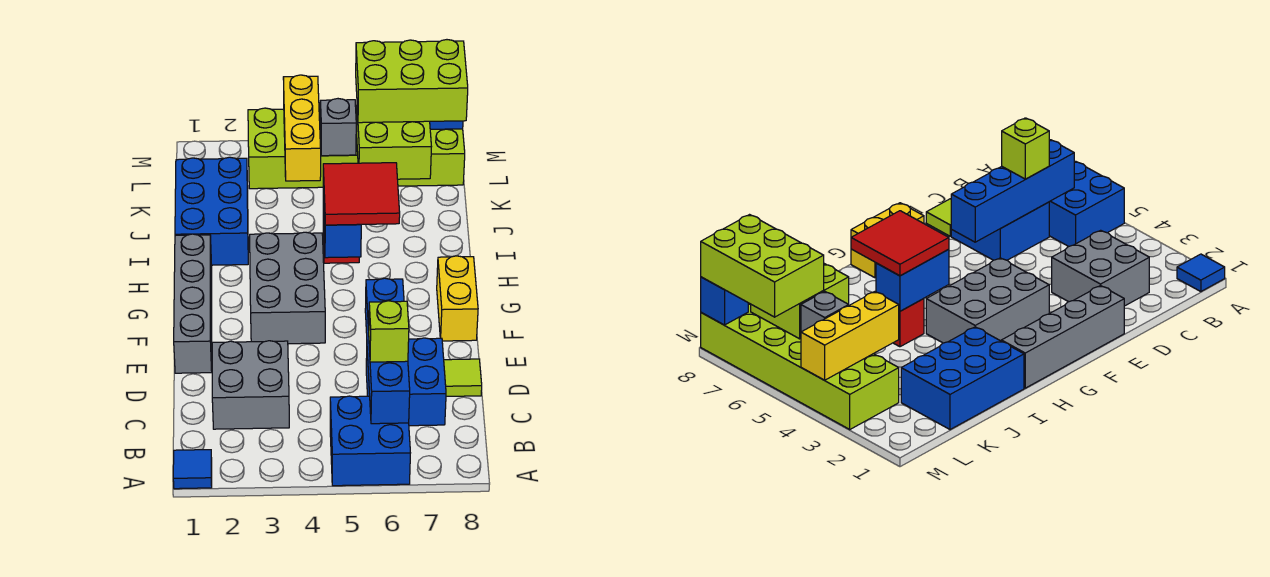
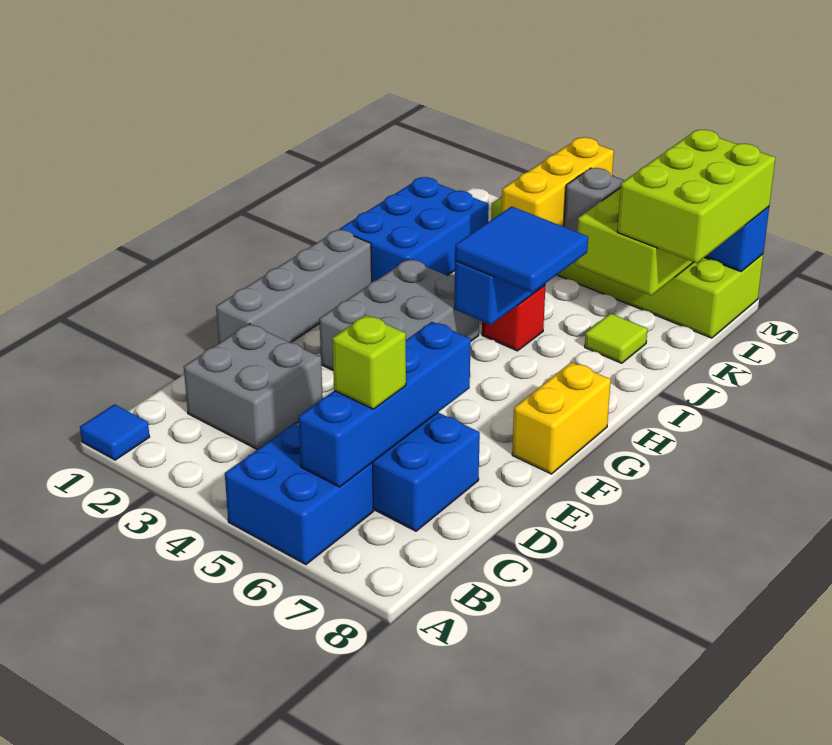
lime 1x1 tile [444,359,482,396] -> lime 1x1 tile moved to [585,313,647,363]
red 2x2 tile [323,163,400,225] -> blue 2x2 tile [455,206,588,292]
lime 2x3 brick [356,40,468,123] -> lime 2x3 brick turned to [617,130,775,263]

